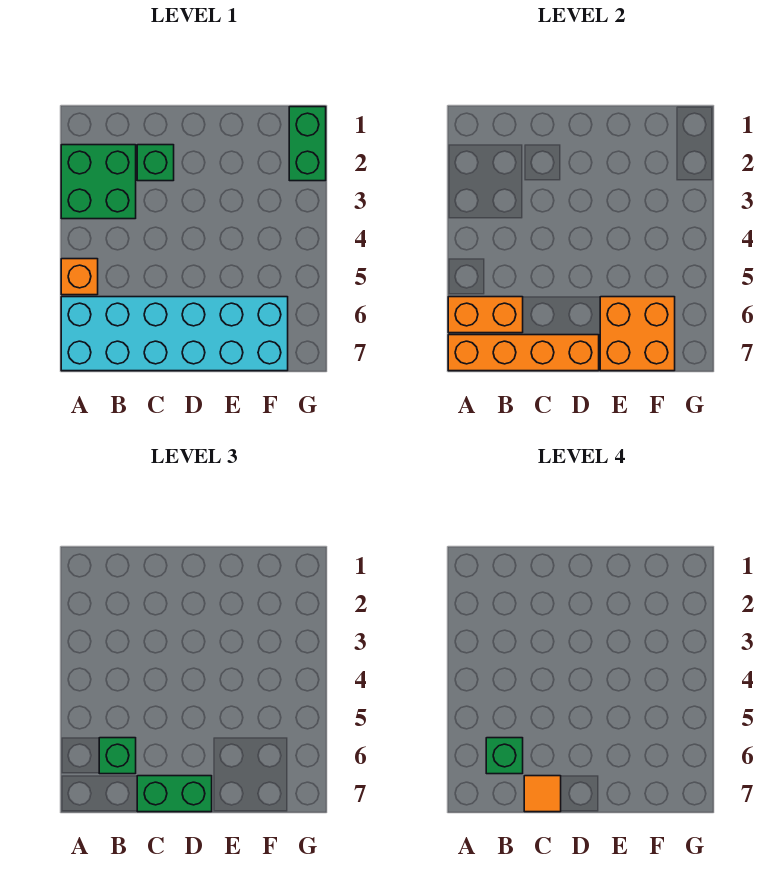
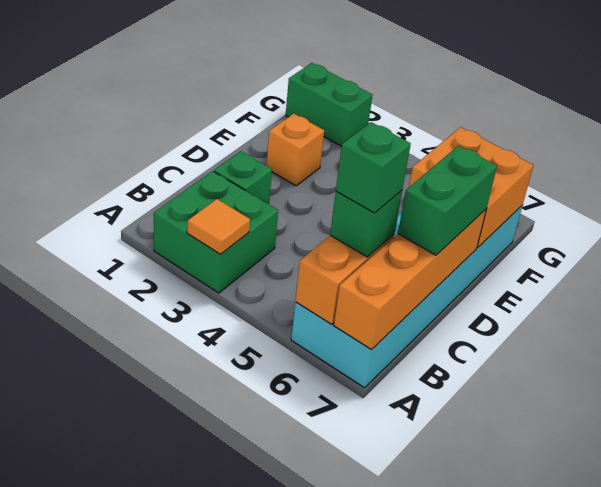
orange 1x1 brick [61,259,98,295] -> orange 1x1 brick moved to [266,114,324,186]
orange 1x1 tile [524,776,561,812] -> orange 1x1 tile moved to [187,199,250,254]

